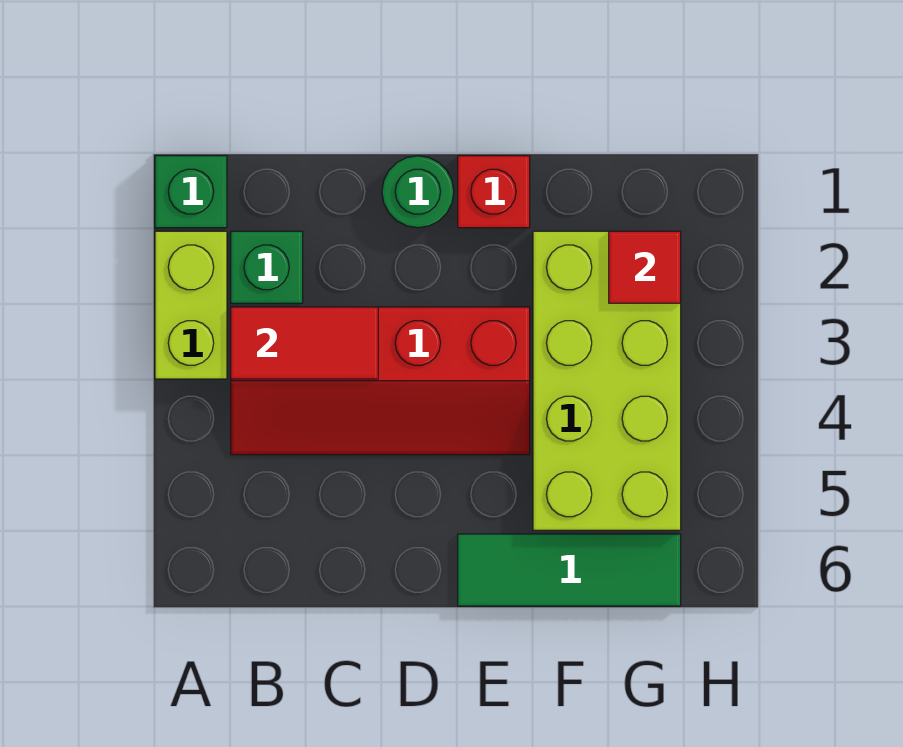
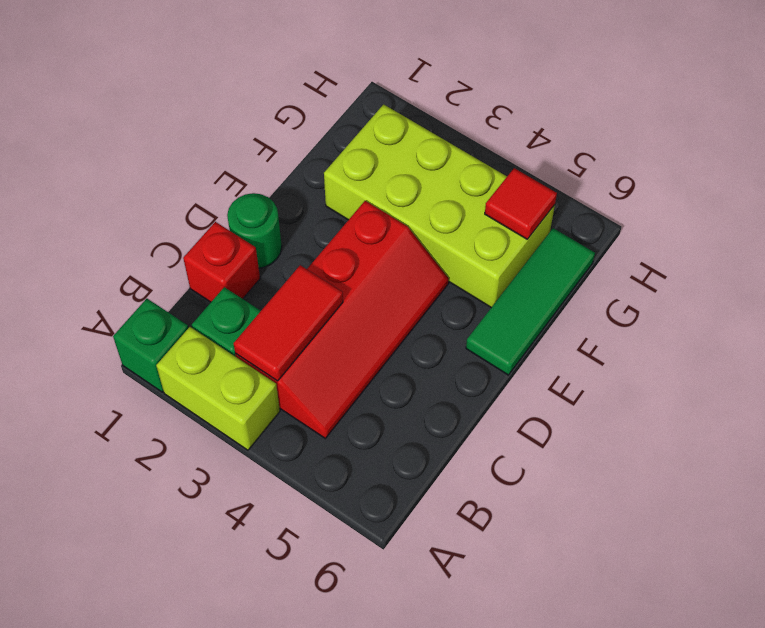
red 1x1 brick [458,156,530,228] -> red 1x1 brick moved to [183,222,260,302]
red 1x1 tile [609,231,681,303] -> red 1x1 tile moved to [485,168,557,239]

